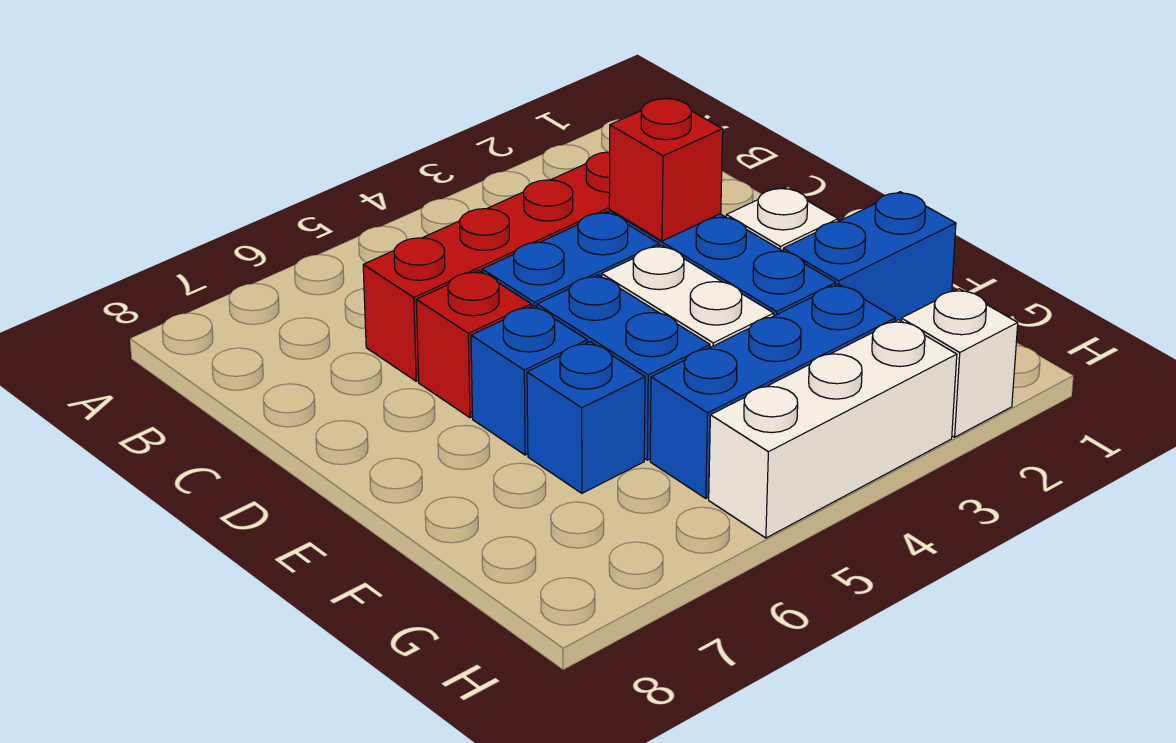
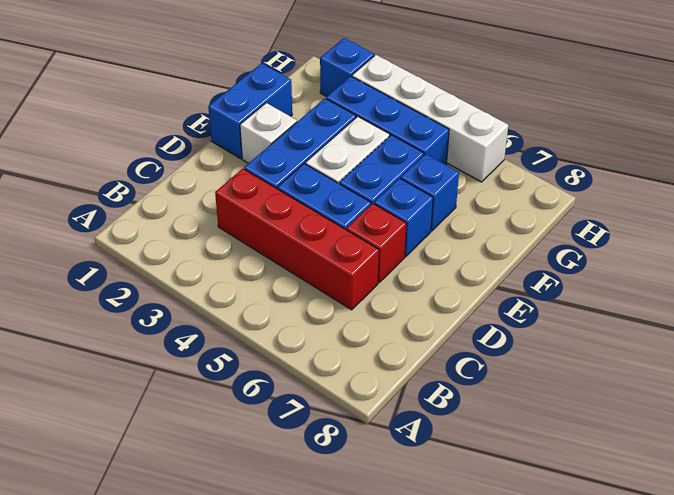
red 1x1 brick [609,98,723,241] -> none
blue 1x2 brick [783,192,956,321] -> blue 1x2 brick turned to [208,63,292,159]
white 1x1 brick [901,289,1018,437] -> blue 1x1 brick [320,38,374,97]
white 1x3 brick [709,320,957,538] -> white 1x4 brick [352,55,508,182]

